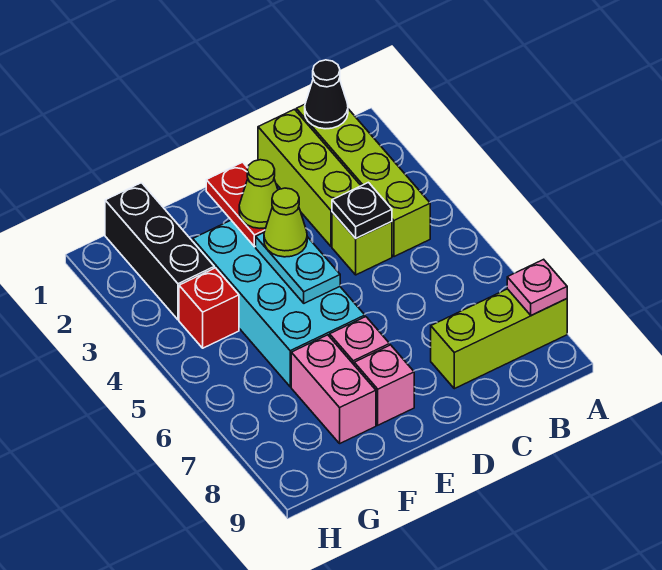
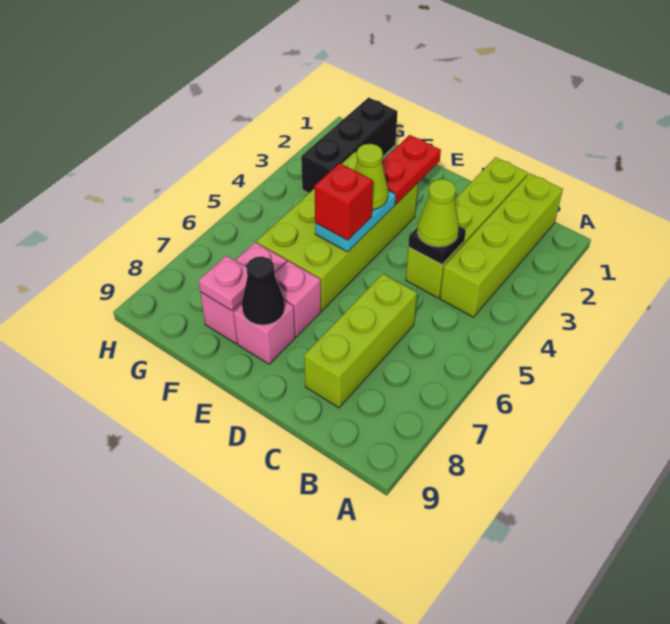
lime 1x3 brick [431,289,567,389] -> lime 1x3 brick turned to [304,274,417,408]
pink 1x1 plate [507,259,567,315] -> pink 1x1 plate moved to [199,256,247,311]
black 1x1 cone [305,60,348,129] -> black 1x1 cone moved to [242,256,285,325]
cyan 2x4 brick [193,220,365,387] -> lime 2x4 brick [256,152,418,311]
lime 1x1 cone [239,160,278,228] -> lime 1x1 cone moved to [417,179,459,247]
red 1x1 brick [179,268,239,348] -> red 1x1 brick moved to [314,163,373,240]

